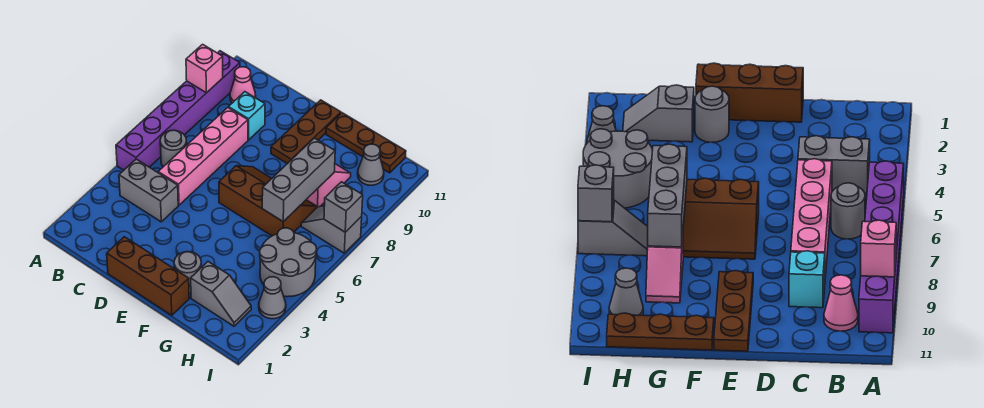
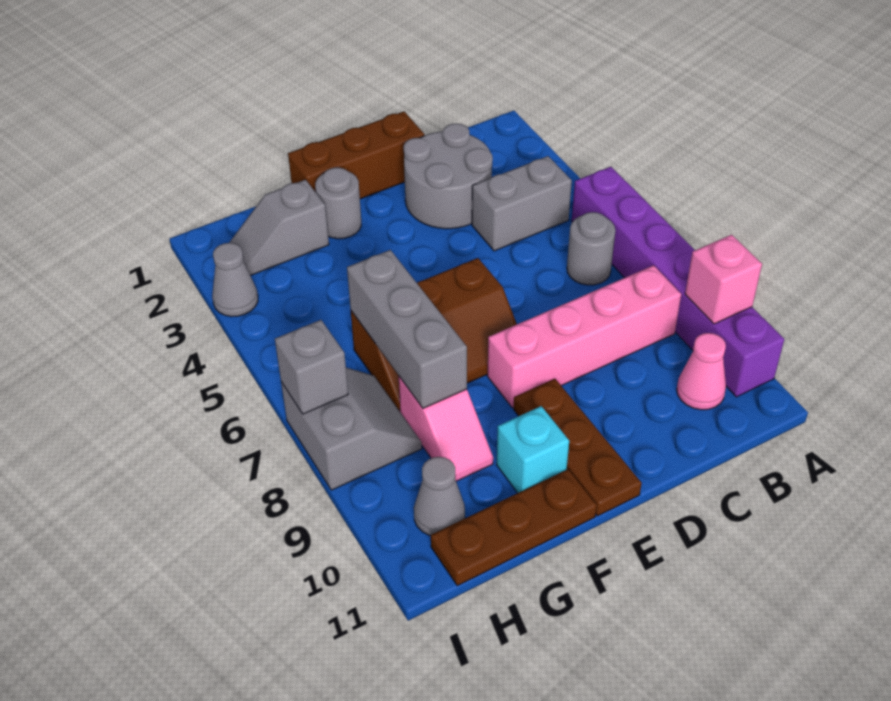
pink 1x4 brick [158,108,248,205] -> pink 1x4 brick turned to [487,265,681,408]
cyan 1x1 brick [229,92,265,140] -> cyan 1x1 brick moved to [497,406,569,493]
grey 2x2 round brick [260,228,317,297] -> grey 2x2 round brick moved to [404,124,493,229]
grey 1x2 slope [301,206,362,253] -> grey 2x2 slope [281,368,422,490]

